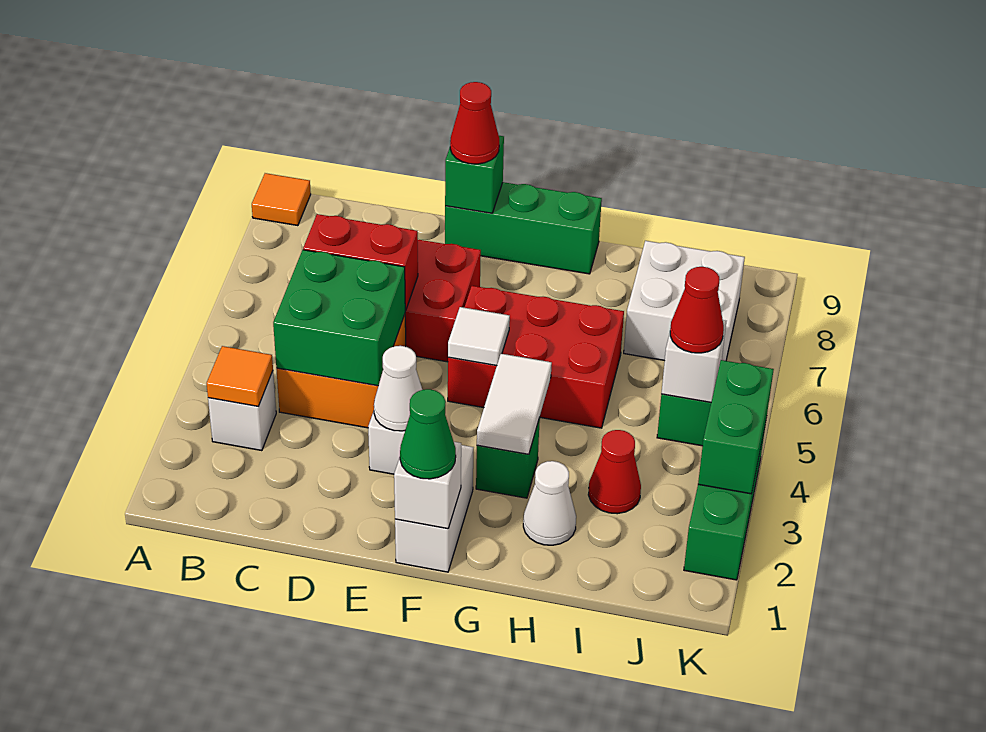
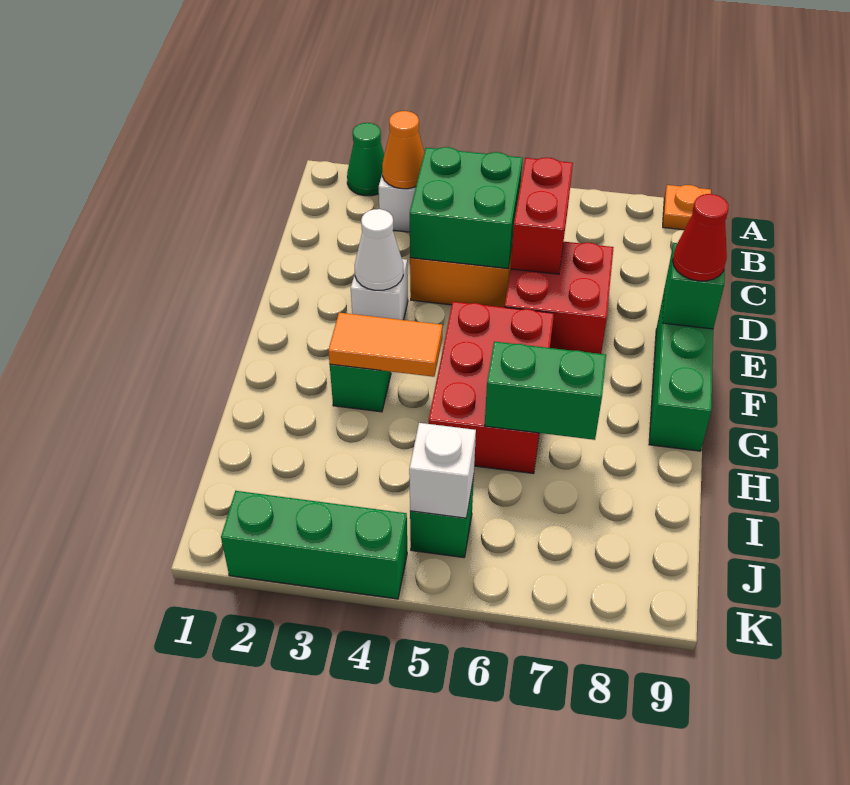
orange 1x1 tile [252,173,311,226] -> orange 1x1 plate [663,185,711,230]
orange 1x1 tile [207,346,273,406] -> orange 1x1 cone [382,111,424,189]
white 1x2 brick [395,445,473,572] -> none
white 1x1 brick [394,442,461,529] -> none
green 1x1 cone [400,389,456,479] -> green 1x1 cone moved to [347,123,384,196]
white 1x1 tile [448,307,510,366] -> none
white 1x2 tile [477,354,552,454] -> orange 1x2 tile [328,313,442,377]
white 1x1 cone [523,461,576,545] -> none
red 1x1 cone [588,430,641,514] -> none
white 2x2 brick [624,241,745,361] -> none
red 1x1 cone [670,267,724,353] -> none
green 1x2 brick [698,360,774,494] -> green 1x2 brick moved to [485,342,606,440]

